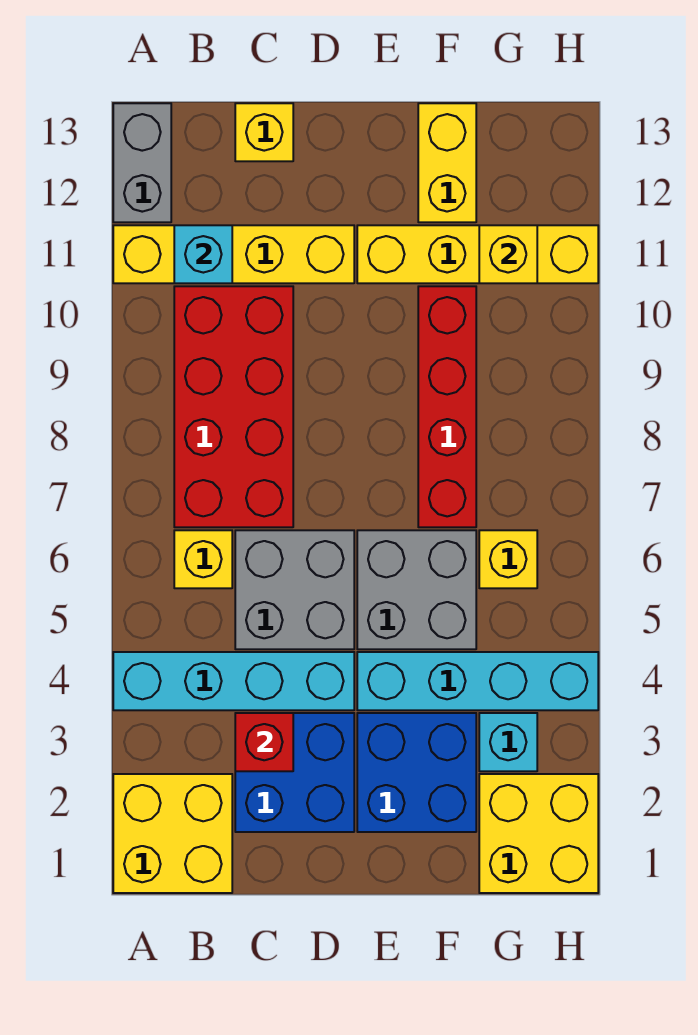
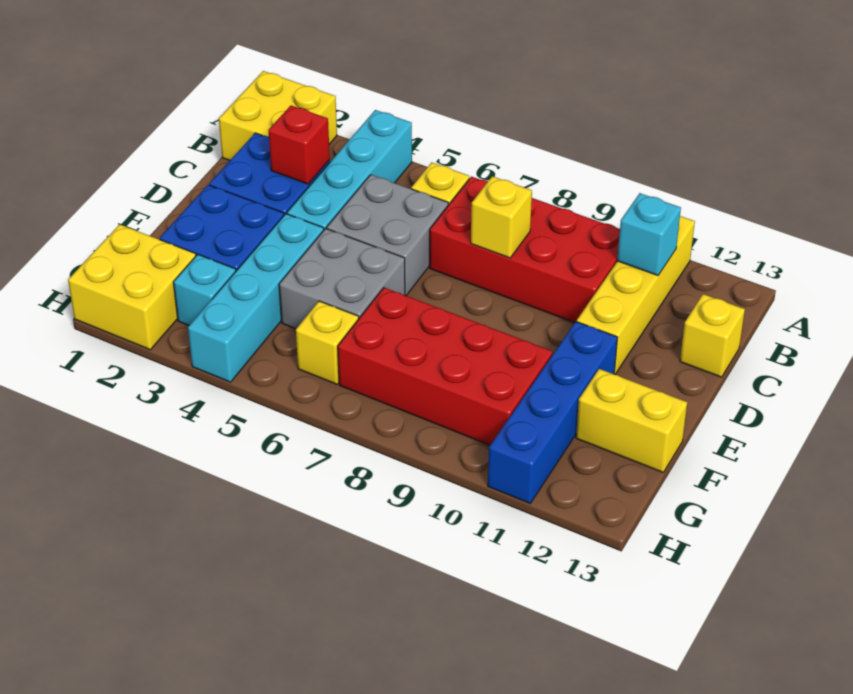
grey 1x2 brick [113,103,171,222] -> none
yellow 1x4 brick [357,225,598,283] -> blue 1x4 brick [488,322,617,503]
red 1x4 brick [418,286,476,527] -> red 2x4 brick [338,288,553,445]
yellow 1x1 brick [479,225,537,283] -> yellow 1x1 brick moved to [471,176,532,258]

